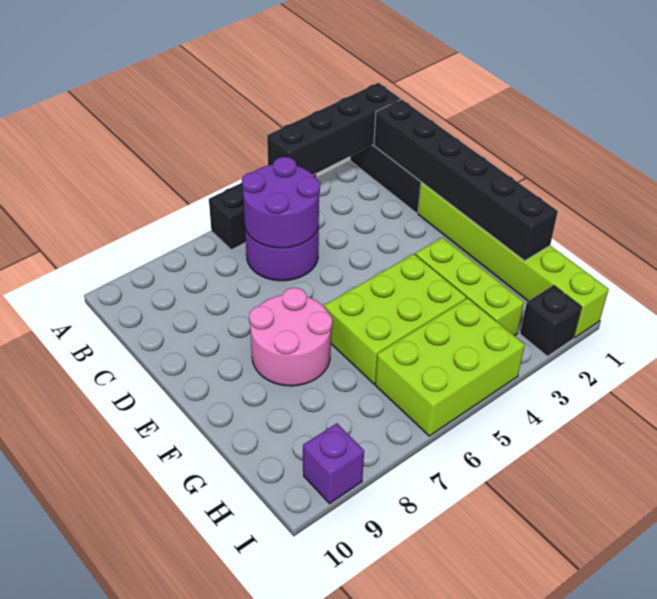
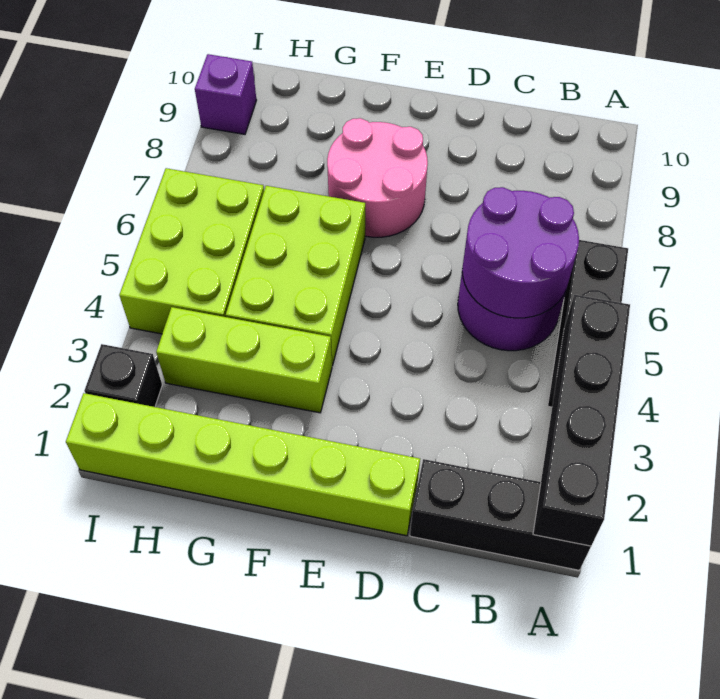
black 1x6 brick [374,99,558,261] -> none

